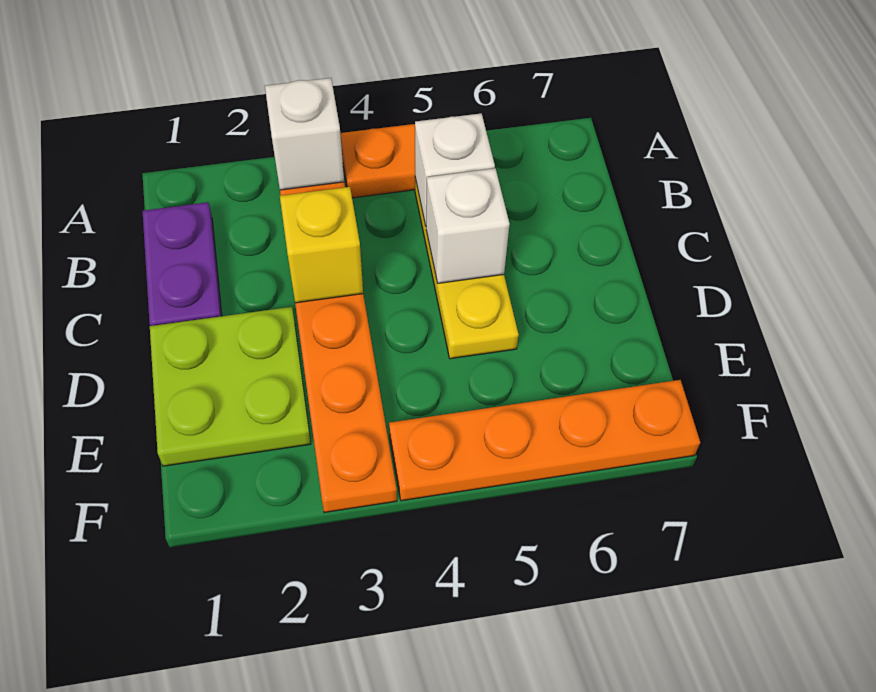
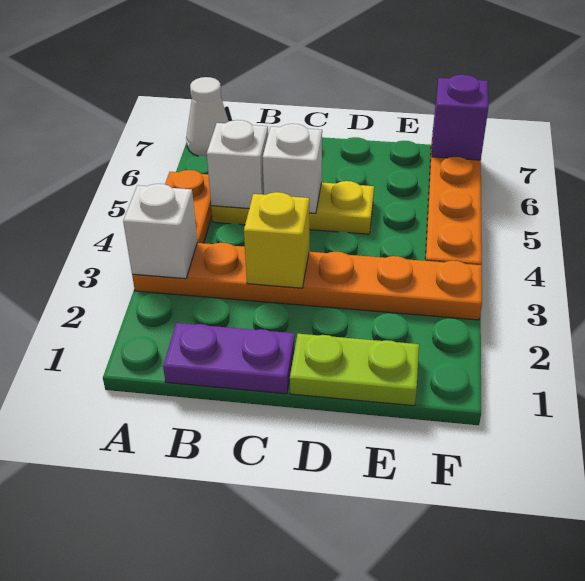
none -> white 1x1 cone [186,77,229,157]
lime 2x2 plate [150,307,311,466] -> lime 1x2 plate [290,334,419,406]
none -> purple 1x1 brick [432,75,488,160]

